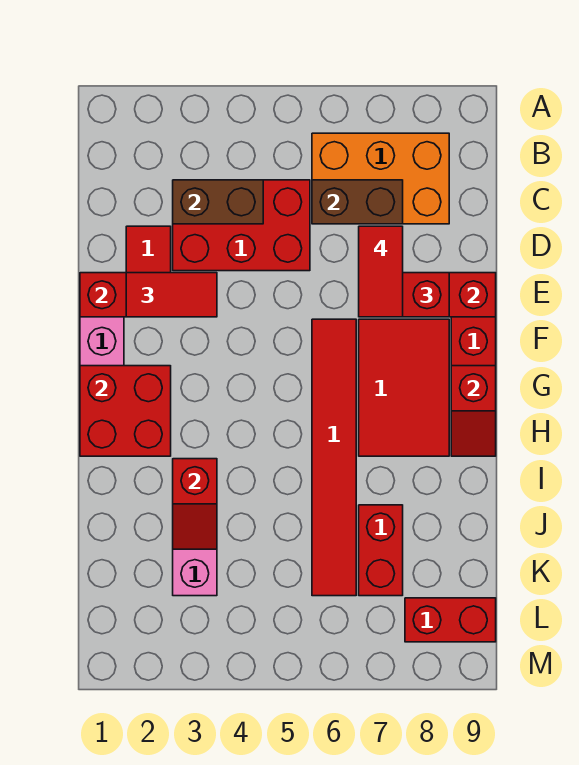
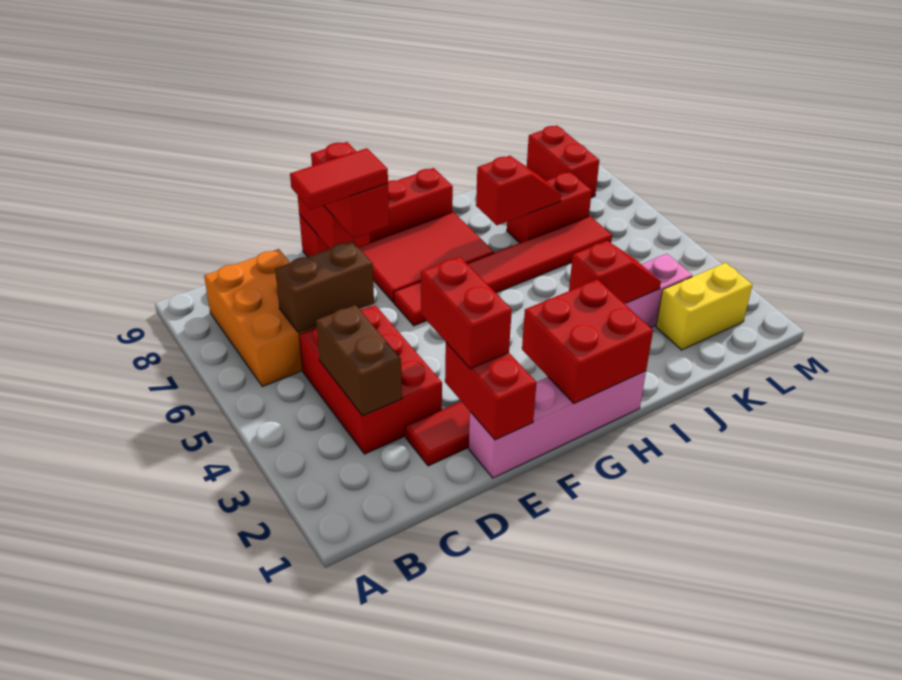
brown 1x2 brick [312,180,403,224] -> brown 1x2 brick turned to [275,241,374,333]
red 1x2 tile [126,273,217,317] -> red 1x2 brick [421,257,512,369]
red 1x2 slope [451,366,496,456] -> red 1x2 slope moved to [476,156,561,225]
none -> yellow 1x2 brick [656,263,752,350]

